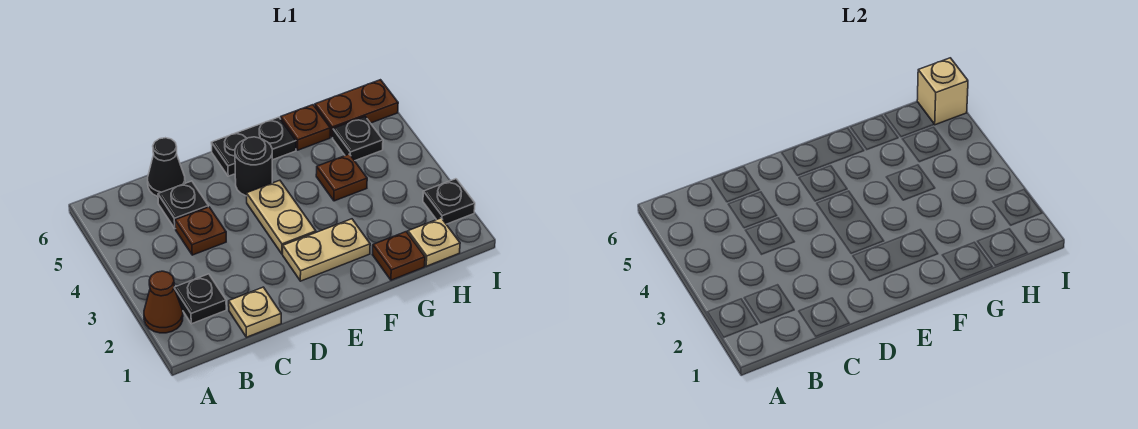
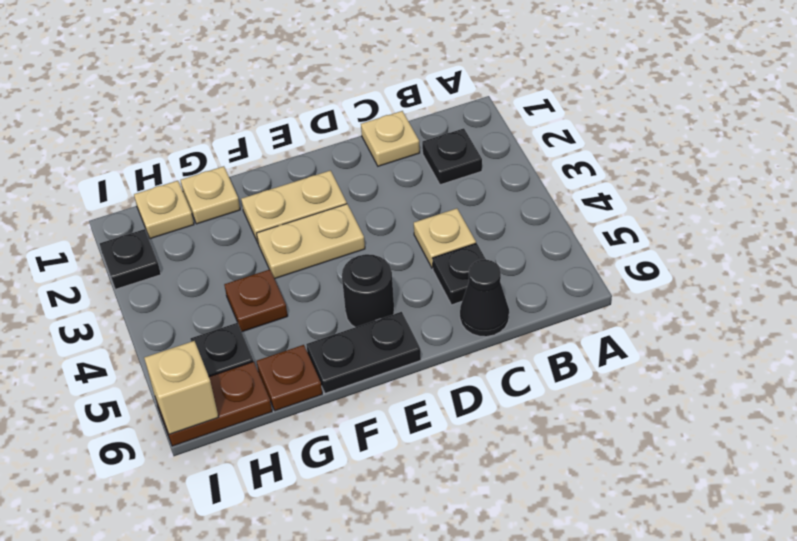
brown 1x1 cone [144,271,183,333] -> none
brown 1x1 plate [175,207,226,255] -> tan 1x1 plate [414,208,476,268]
tan 1x2 plate [247,180,316,254] -> tan 1x2 plate turned to [257,204,365,279]
brown 1x1 plate [372,232,425,280] -> tan 1x1 plate [180,166,240,224]

